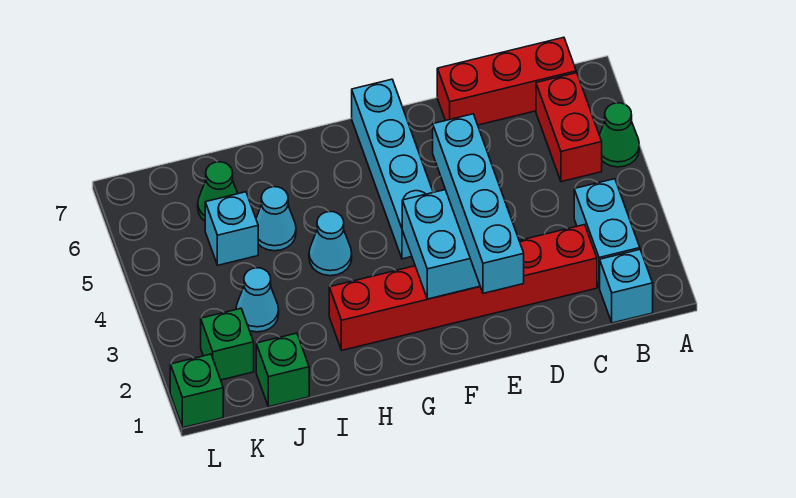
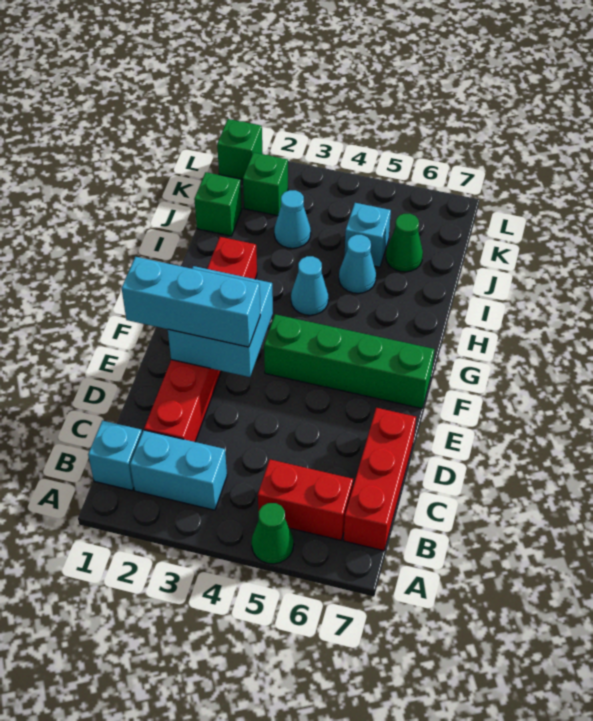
cyan 1x4 brick [433,114,524,293] -> cyan 1x3 brick [122,257,260,347]
cyan 1x4 brick [352,79,433,259] -> green 1x4 brick [264,314,434,409]

